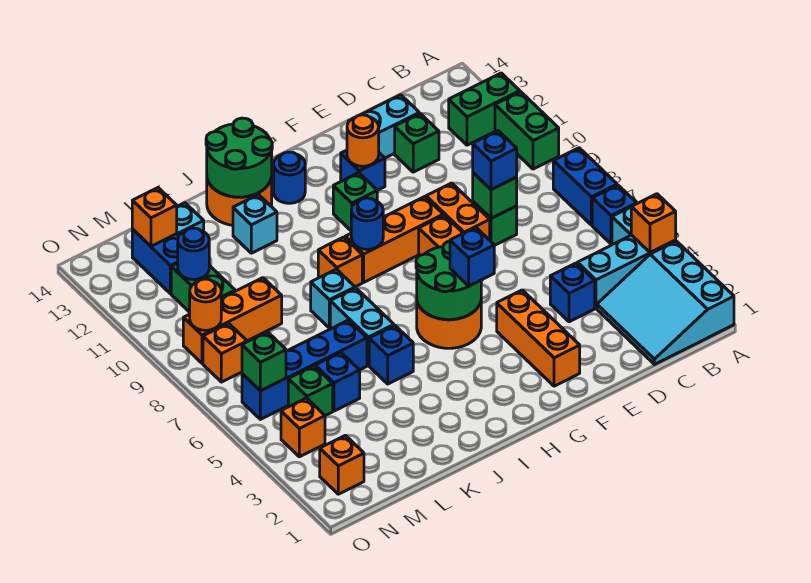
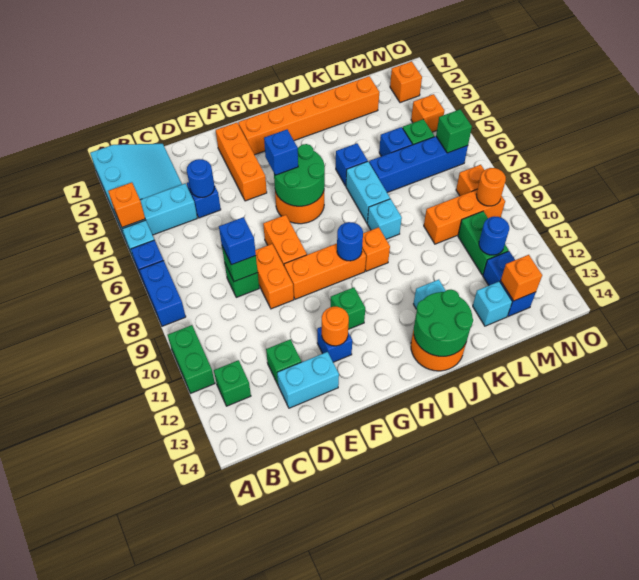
green 1x2 brick [449,73,520,145] -> green 1x1 brick [214,360,251,406]
none -> orange 1x6 brick [238,76,379,155]
blue 1x1 round brick [274,152,305,203] -> blue 1x1 round brick moved to [187,159,214,197]

